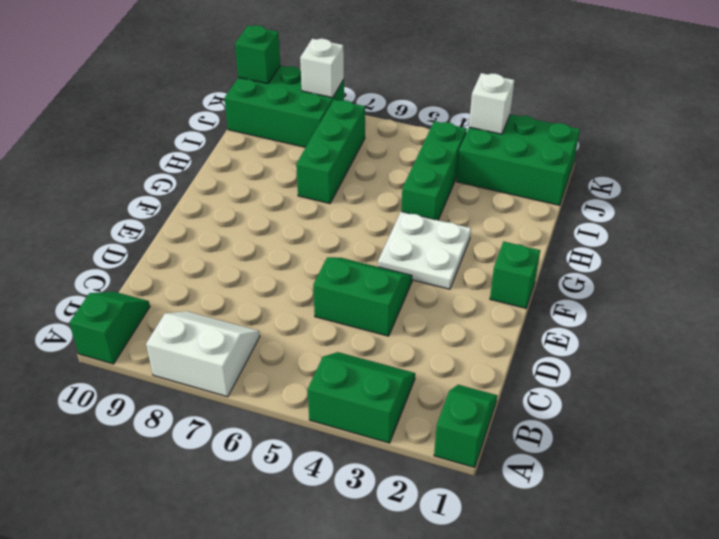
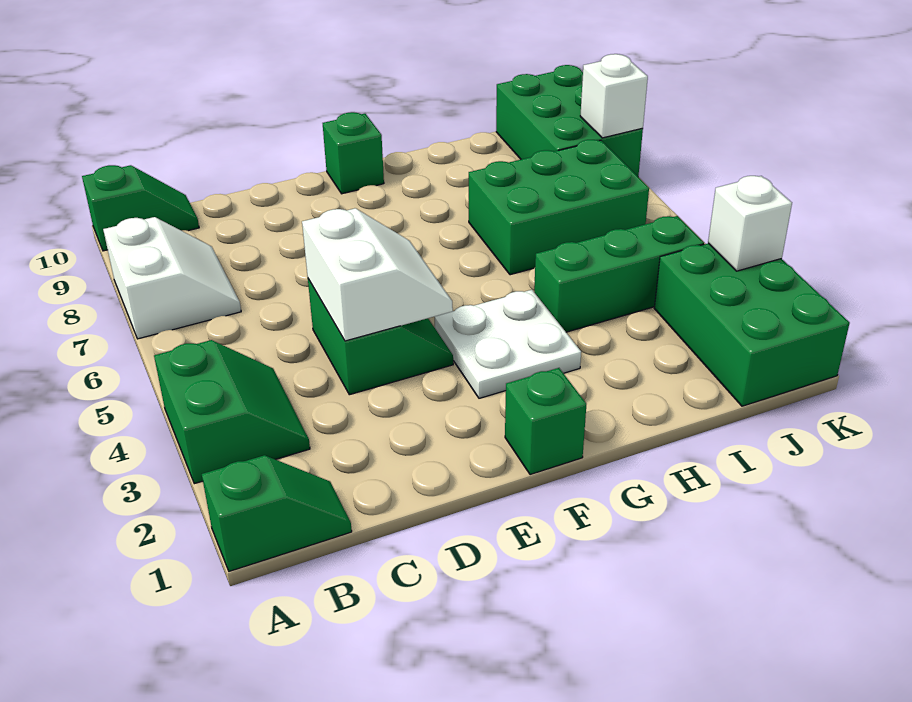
none -> white 2x2 slope [302,208,453,341]
green 1x3 brick [296,100,365,204] -> green 2x3 brick [469,140,649,275]
green 1x1 brick [235,25,280,84] -> green 1x1 brick moved to [323,112,384,194]

